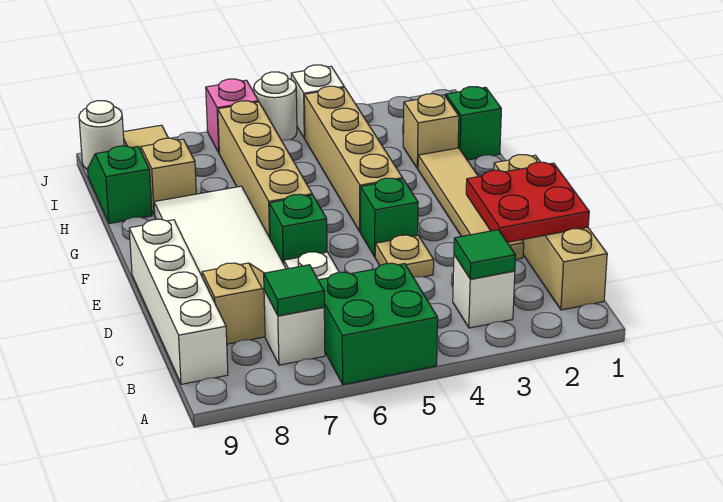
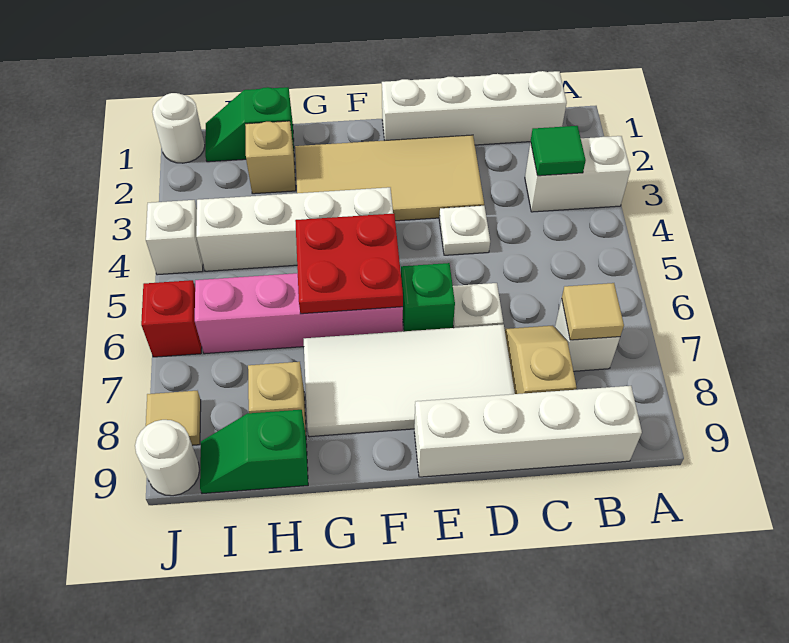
green 2x2 brick [318,263,438,385] -> none
tan 1x4 brick [494,155,607,310] -> white 1x4 brick [382,71,567,145]
white 1x1 brick [453,255,515,328] -> white 1x2 brick [525,136,630,212]
green 1x1 tile [264,265,324,316] -> tan 1x1 tile [562,283,624,340]
red 2x2 plate [466,162,589,242] -> red 2x2 plate moved to [295,214,403,314]
tan 1x4 tile [418,148,524,259] -> tan 2x4 tile [295,135,484,221]
tan 1x1 plate [375,235,434,278] -> white 1x1 plate [439,206,490,255]
green 1x1 brick [361,178,418,257] -> none
tan 1x4 brick [304,86,403,232] -> white 1x4 brick [196,187,393,271]
tan 1x4 brick [218,101,312,238] -> pink 1x4 brick [195,273,403,354]
white 1x1 round brick [254,72,297,141] -> white 1x1 round brick moved to [152,93,205,163]
pink 1x1 brick [206,79,259,153] -> red 1x1 brick [141,280,202,357]

